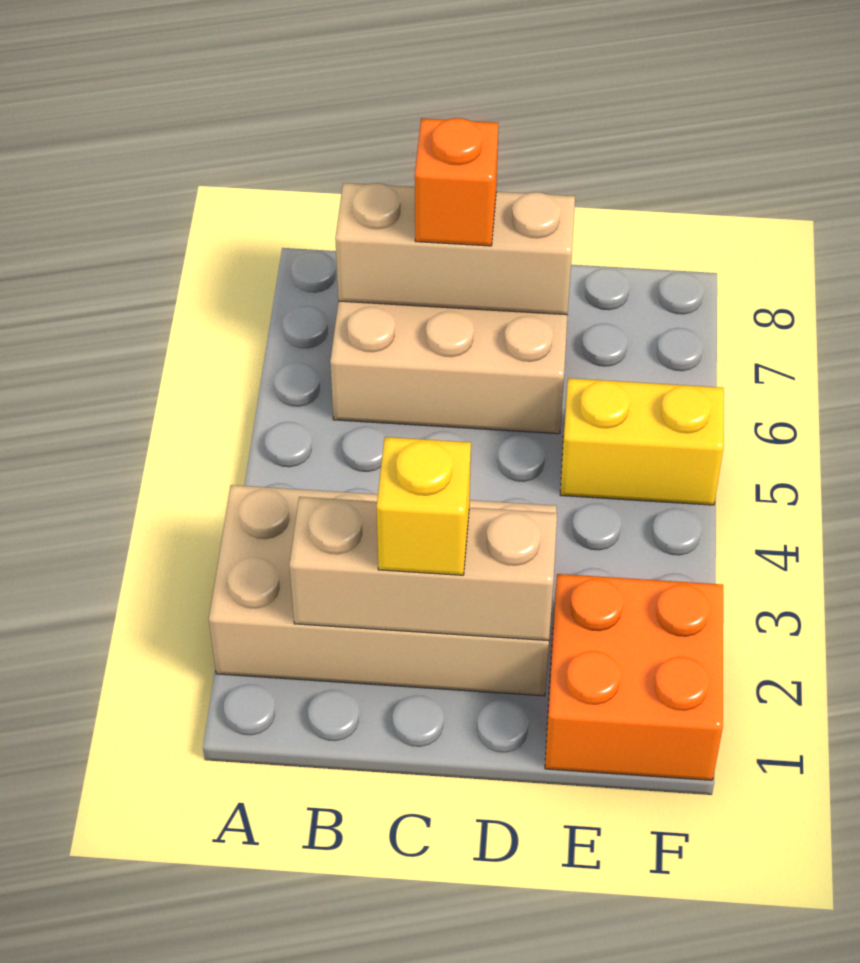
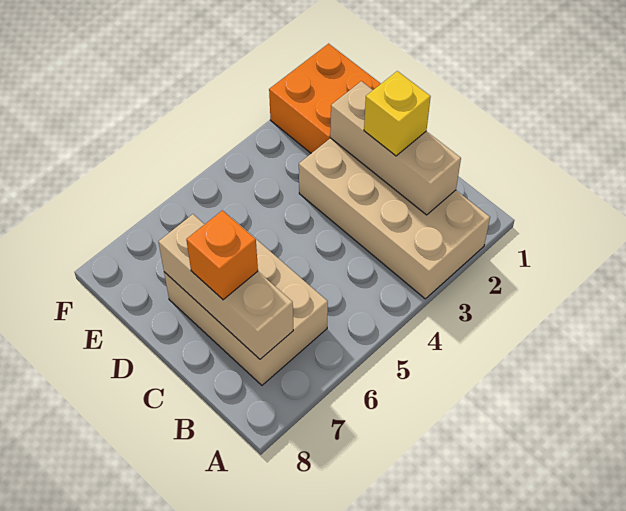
yellow 1x2 brick [560,378,724,505] -> none

